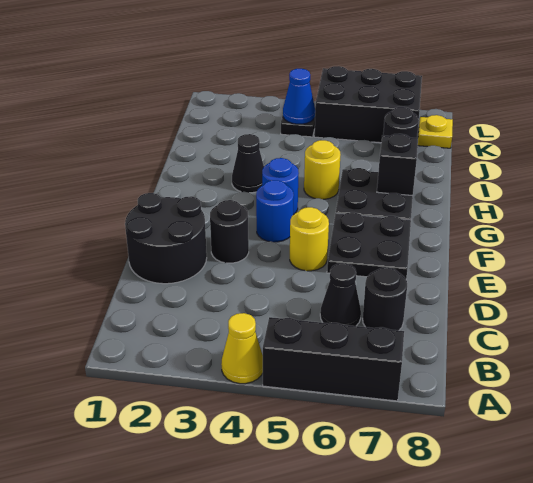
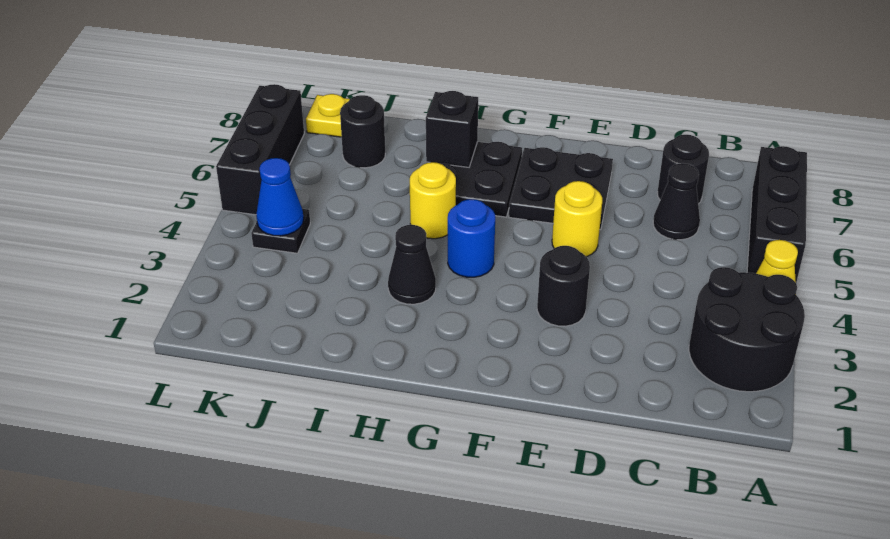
black 2x2 round brick [125,193,207,284] -> black 2x2 round brick moved to [689,267,805,392]
blue 1x1 round brick [256,180,294,242] -> none
black 2x3 brick [314,66,422,143] -> black 1x3 brick [216,84,304,215]

